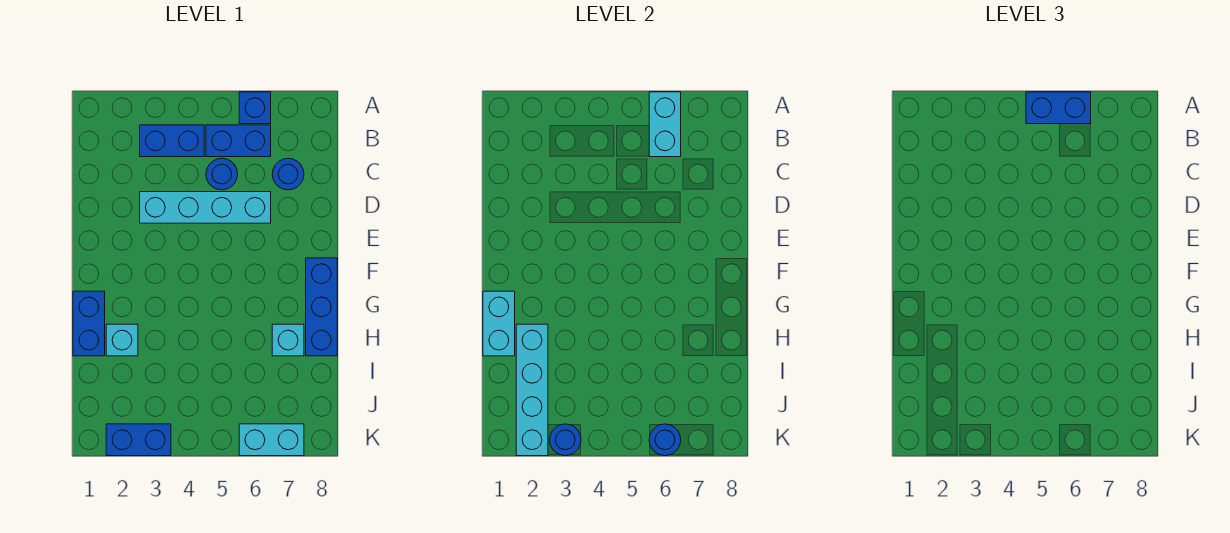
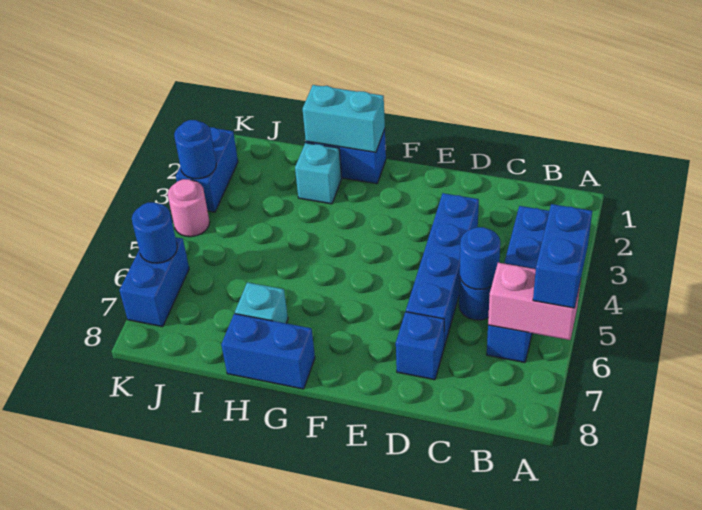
blue 1x1 brick [239,92,271,124] -> blue 1x1 brick moved to [396,312,444,380]
cyan 1x2 brick [649,92,681,157] -> pink 1x2 brick [488,263,581,340]
blue 1x1 round brick [272,158,304,190] -> blue 1x1 round brick moved to [460,227,500,290]
cyan 1x4 brick [140,192,271,223] -> blue 1x4 brick [406,193,479,347]
blue 1x3 brick [306,258,337,356] -> blue 1x2 brick [221,314,315,389]
cyan 1x4 brick [516,324,548,456] -> none
none -> pink 1x1 round brick [168,179,210,237]
cyan 1x2 brick [239,424,304,456] -> blue 1x2 brick [119,237,189,327]

